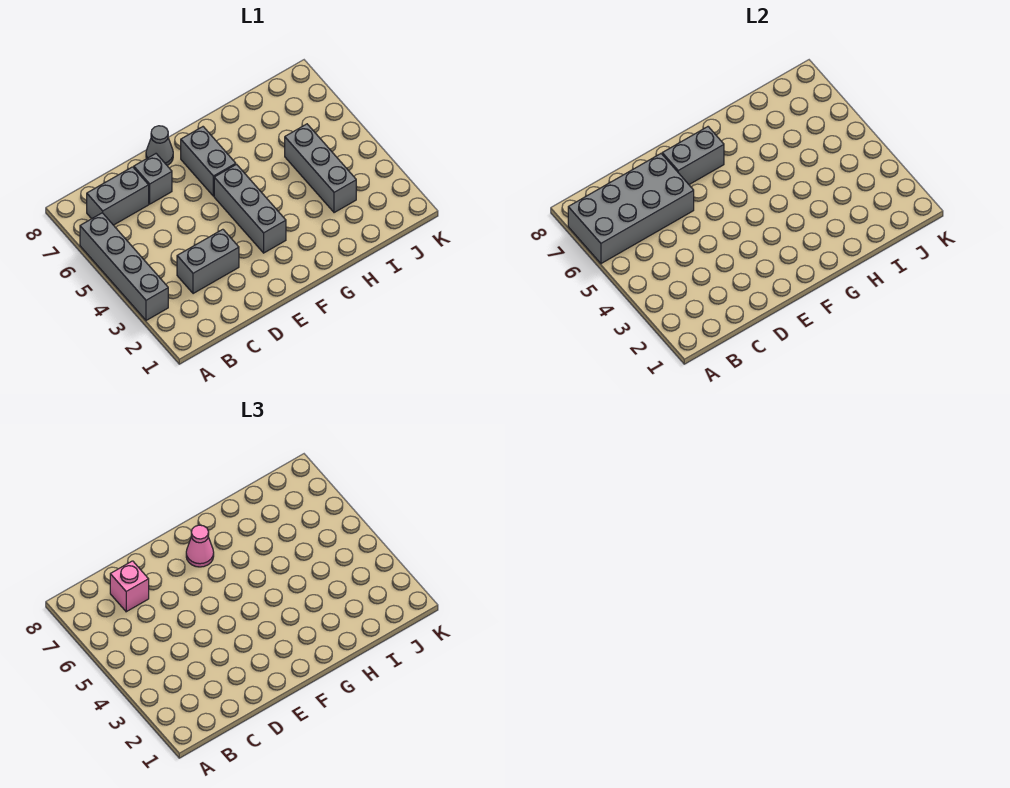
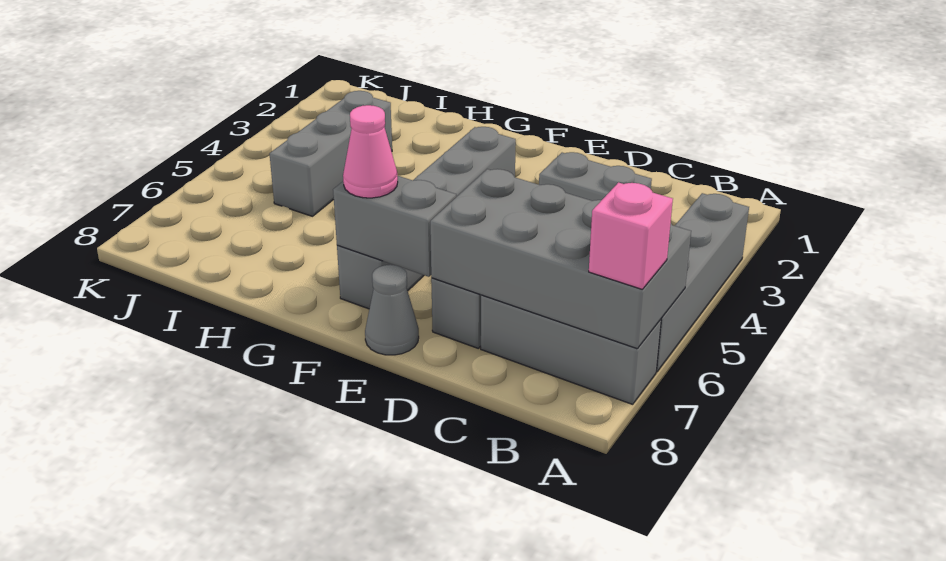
grey 1x2 brick [87,167,149,225] -> grey 1x3 brick [481,295,661,404]
pink 1x1 brick [110,561,149,612] -> pink 1x1 brick moved to [589,182,673,289]

